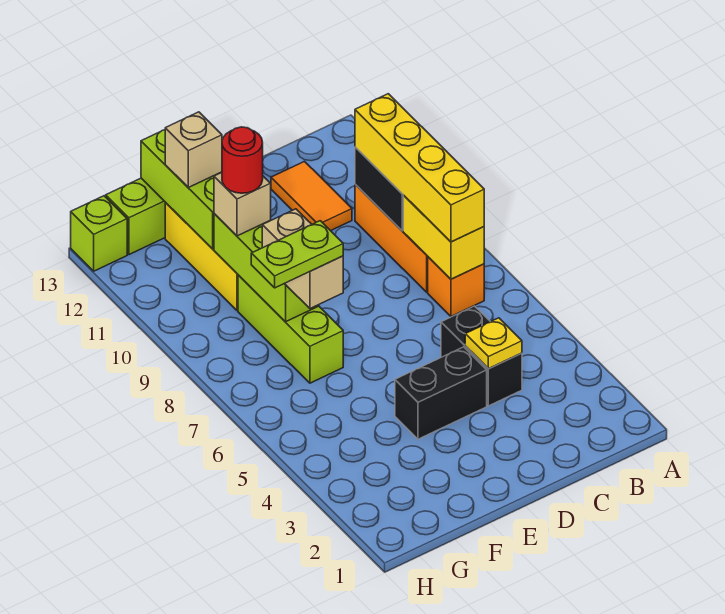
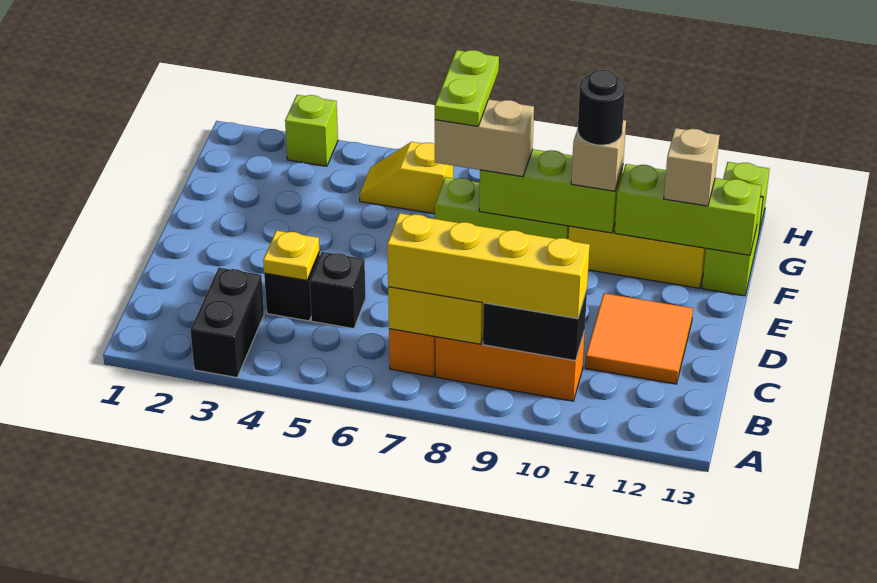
orange 1x2 tile [271,162,352,231] -> orange 2x2 tile [585,293,693,384]
black 1x2 brick [395,347,487,439] -> black 1x2 brick moved to [190,268,264,377]
red 1x1 round brick [222,127,263,193] -> black 1x1 round brick [578,70,625,145]
none -> yellow 1x2 slope [360,142,453,214]
none -> lime 1x1 brick [285,95,338,166]

